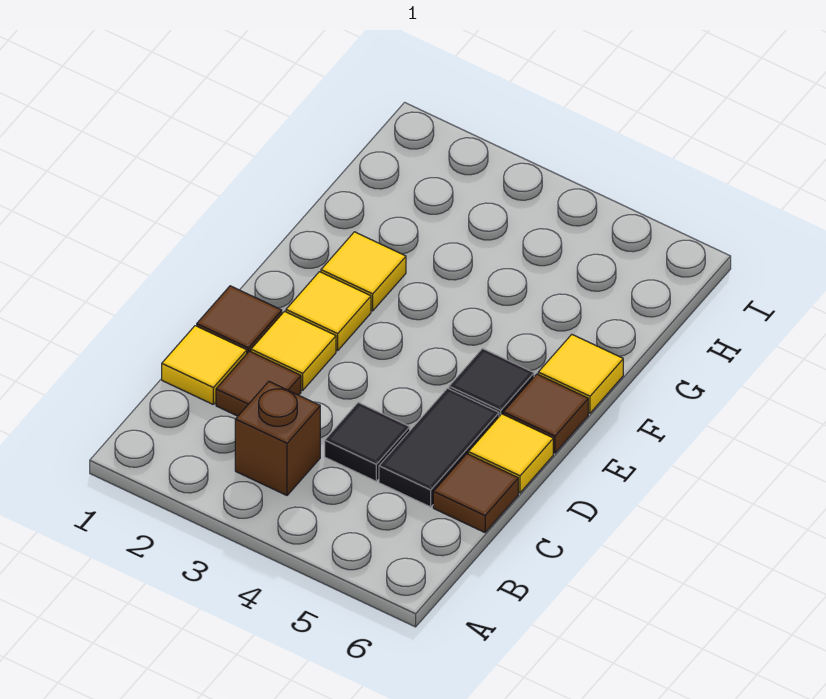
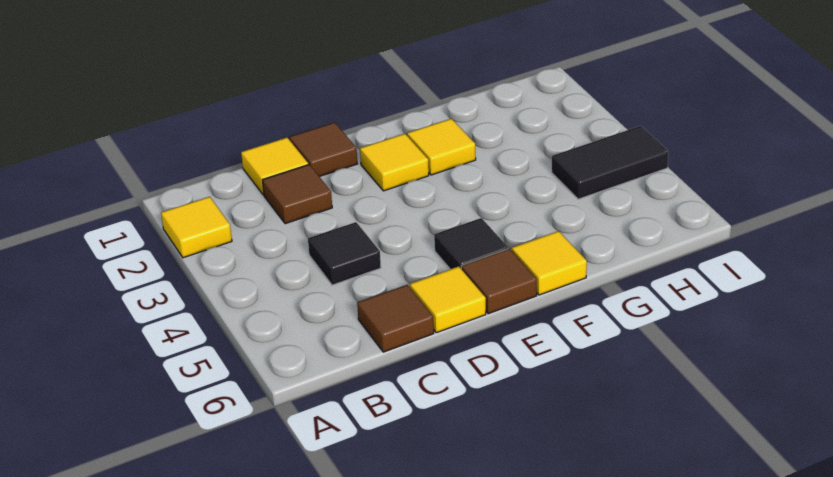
brown 1x1 brick [235,382,320,495] -> none
black 1x2 tile [379,388,499,507] -> black 1x2 tile moved to [552,126,669,199]
yellow 1x1 tile [251,312,336,390] -> yellow 1x1 tile moved to [161,197,232,258]

